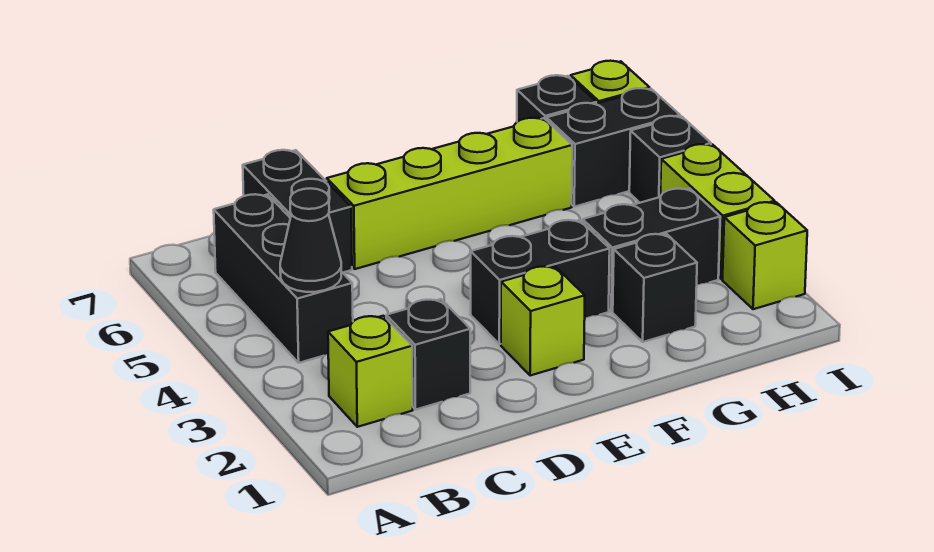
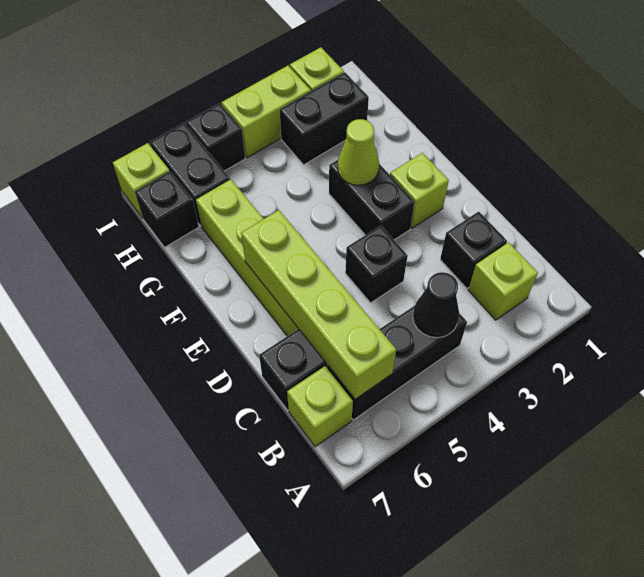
none -> lime 1x4 brick [241,210,396,399]
none -> lime 1x1 brick [287,366,353,447]
none -> lime 1x1 cone [337,119,379,185]
black 1x1 brick [613,234,697,342] -> black 1x1 brick moved to [345,226,408,303]
black 1x2 brick [583,189,720,311] -> black 1x2 brick turned to [280,72,369,165]

